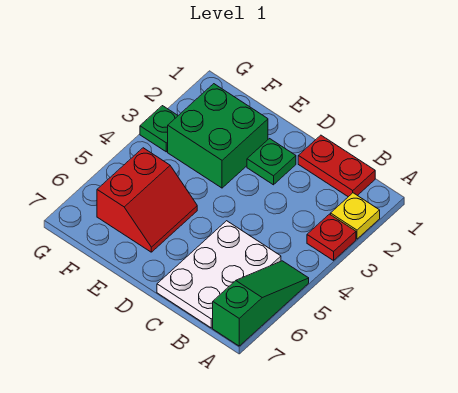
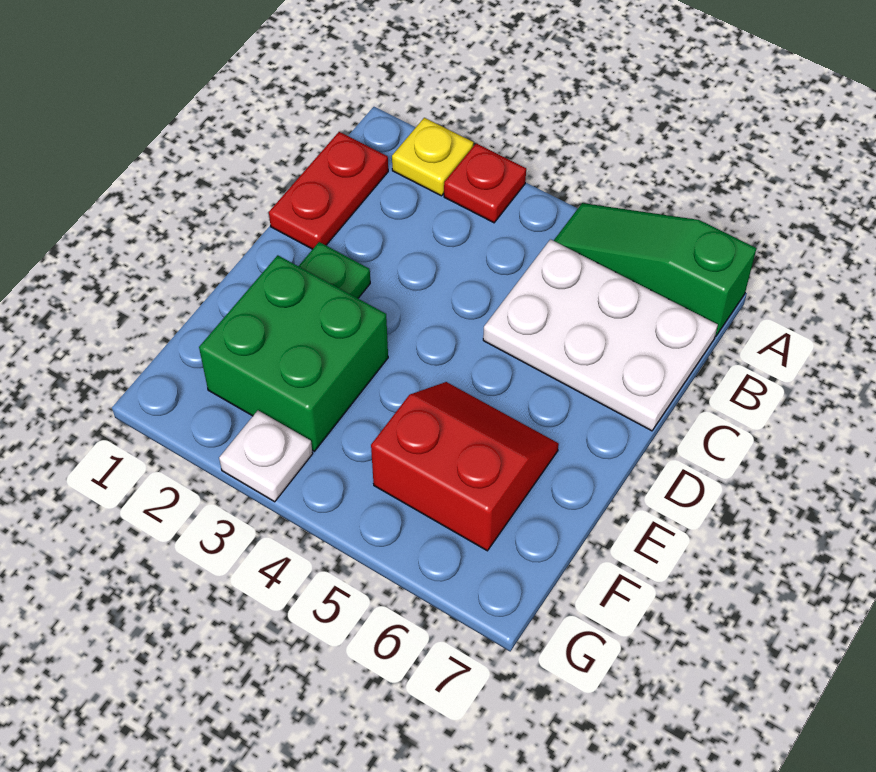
green 1x1 plate [140,106,178,152] -> white 1x1 plate [219,411,313,502]

